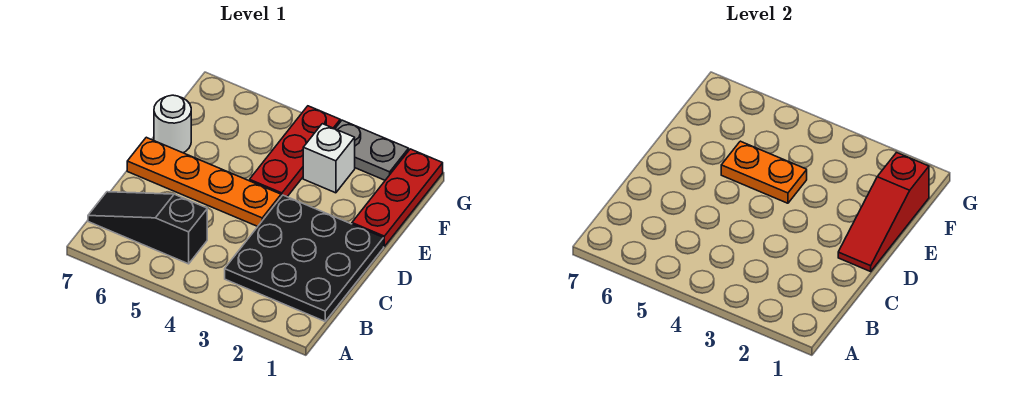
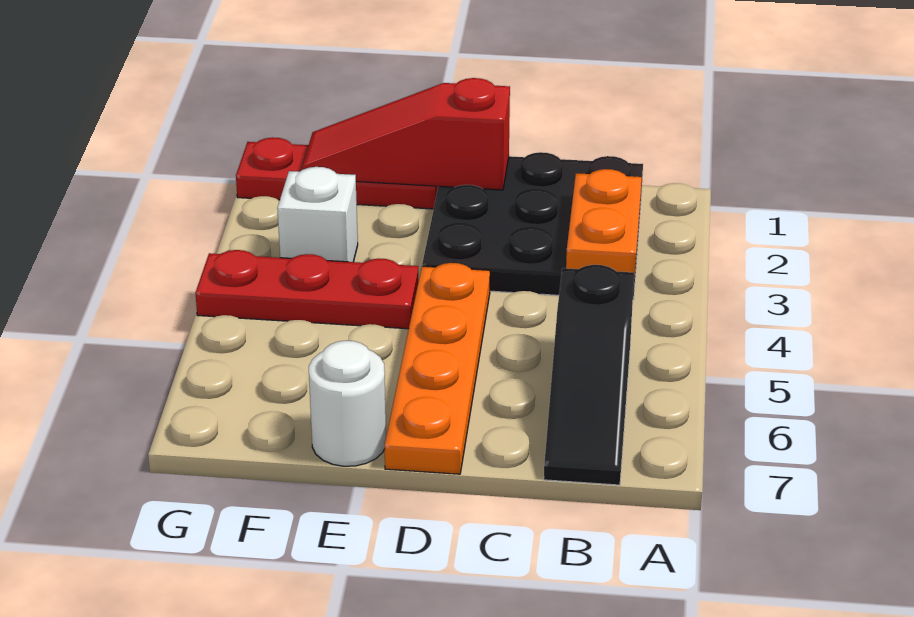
red 1x3 slope [838,152,929,271] -> red 1x3 slope turned to [302,78,510,190]
orange 1x2 plate [721,141,807,203] -> orange 1x2 plate moved to [566,169,642,276]
grey 1x2 plate [335,120,409,180] -> none

